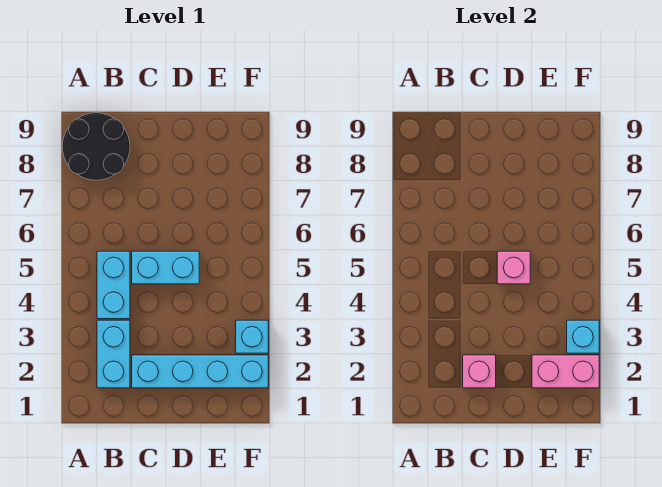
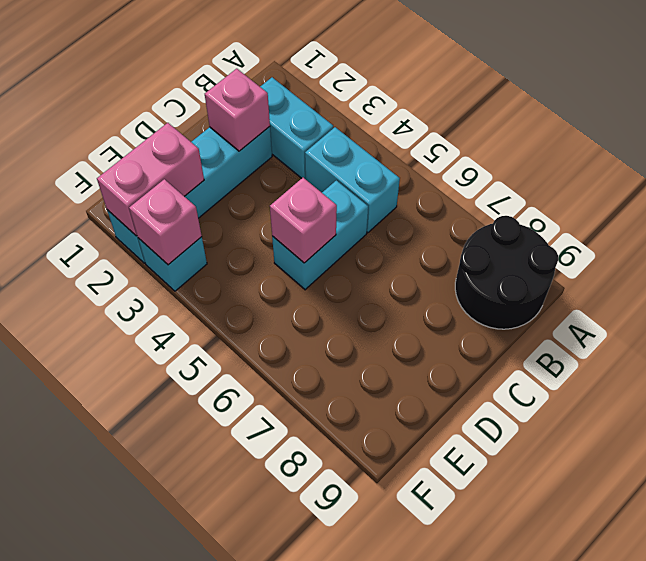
cyan 1x1 brick [567,320,599,353] -> pink 1x1 brick [129,179,202,265]

